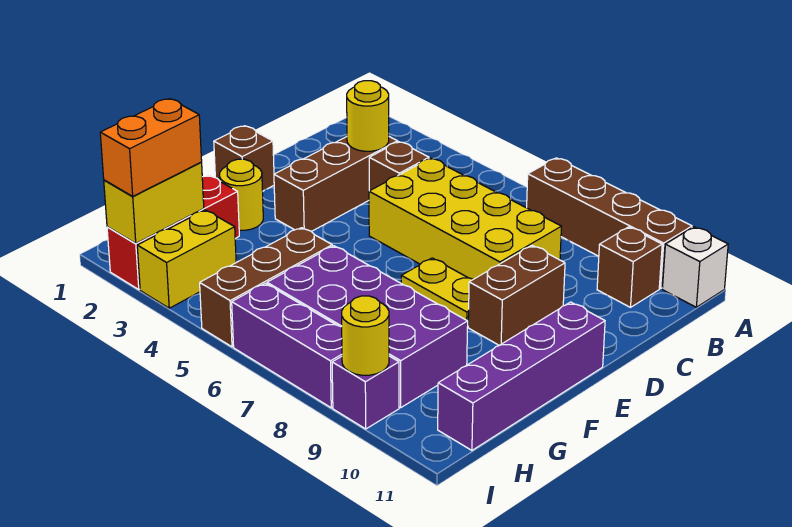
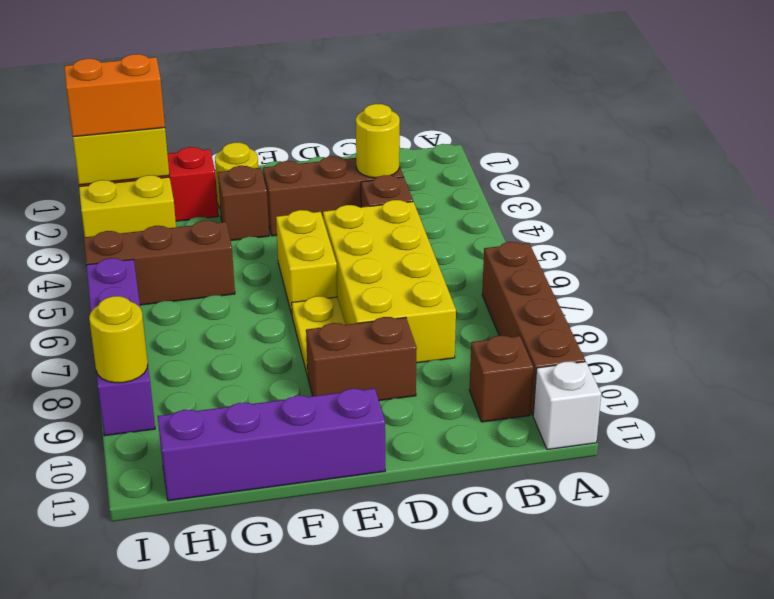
brown 1x1 brick [214,126,274,191] -> brown 1x1 brick moved to [218,166,269,241]
none -> yellow 1x2 brick [276,210,337,314]
purple 2x4 brick [267,246,468,408] -> none

